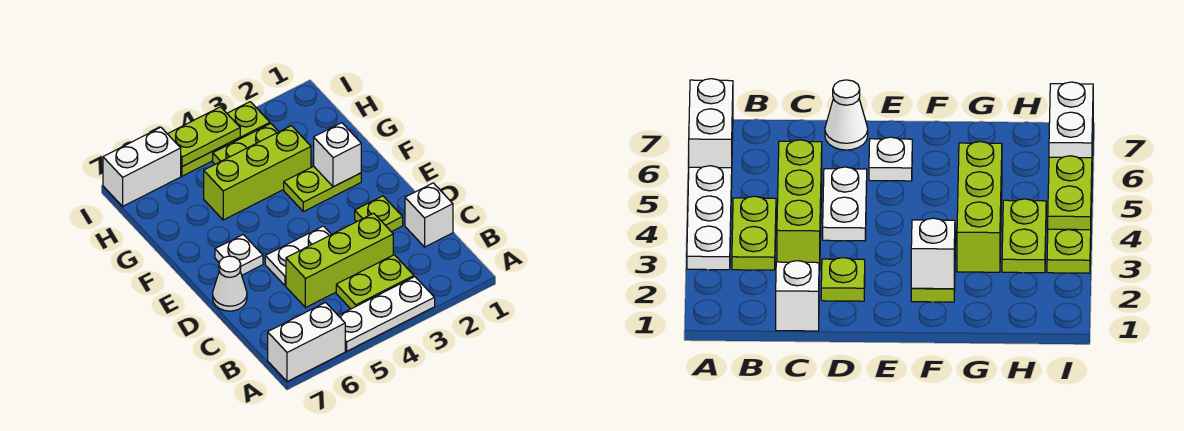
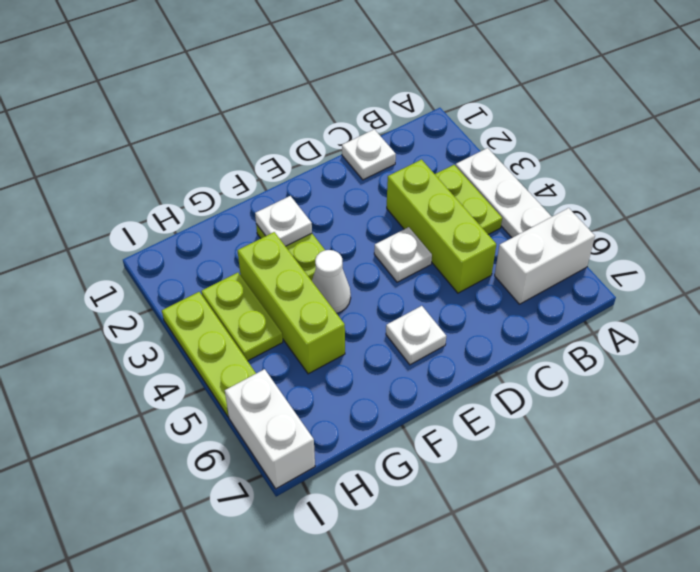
white 1x2 brick [268,302,345,382] -> white 1x2 brick turned to [495,208,595,304]
white 1x1 brick [405,183,453,247] -> white 1x1 plate [342,129,396,180]
lime 1x1 plate [355,196,403,232] -> none
white 1x2 plate [265,226,331,286] -> white 1x1 plate [374,227,432,282]
white 1x1 cone [213,256,247,311] -> white 1x1 cone moved to [312,250,351,313]
white 1x1 brick [314,123,361,187] -> white 1x1 plate [255,196,312,246]
lime 1x2 plate [168,107,240,167] -> none

